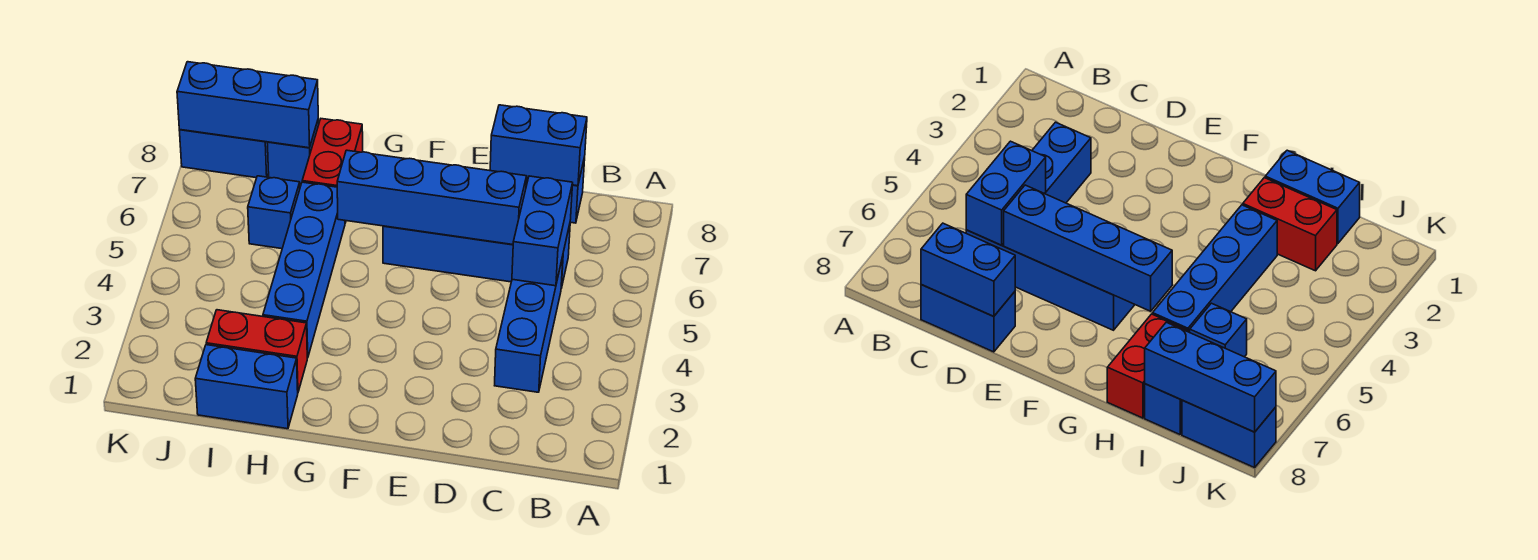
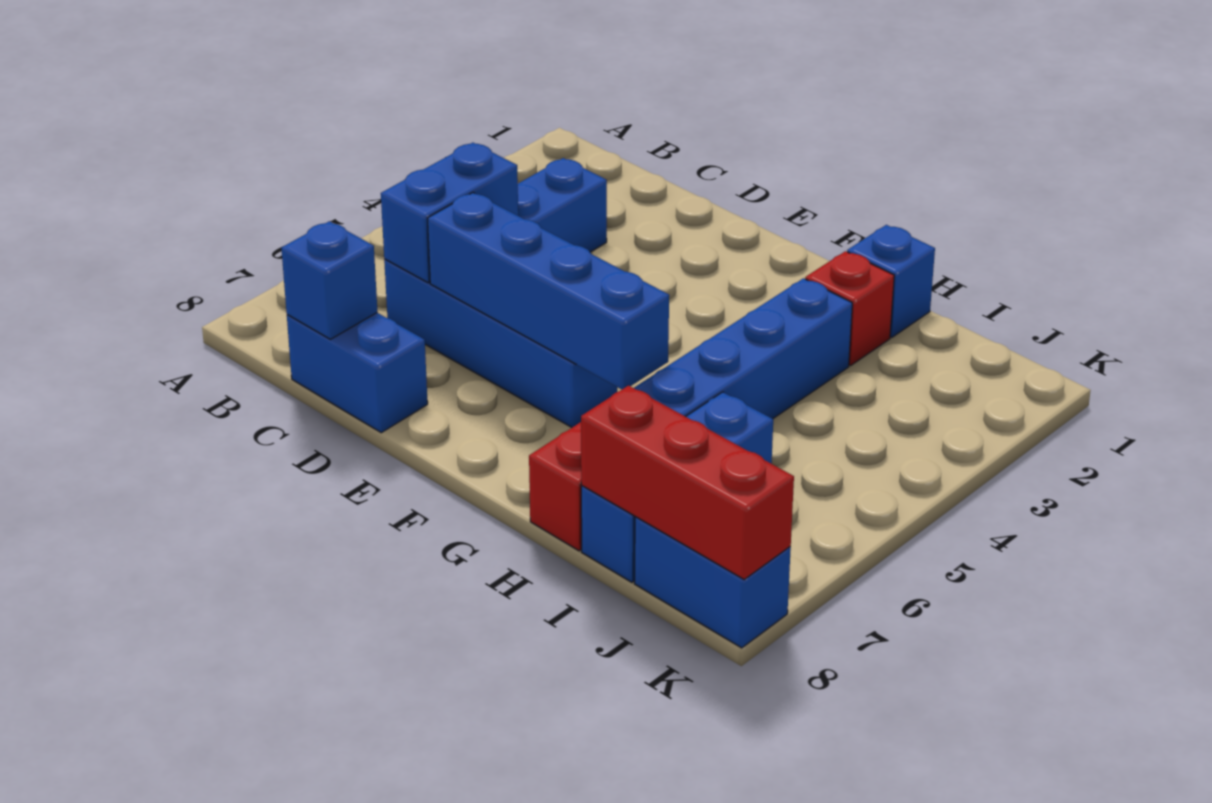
blue 1x2 brick [490,105,587,186] -> blue 1x1 brick [281,221,378,339]
blue 1x2 brick [195,345,298,429] -> blue 1x1 brick [847,225,935,337]
red 1x2 brick [206,310,307,392] -> red 1x1 brick [805,251,894,366]
blue 1x3 brick [177,62,318,148] -> red 1x3 brick [581,386,794,579]

